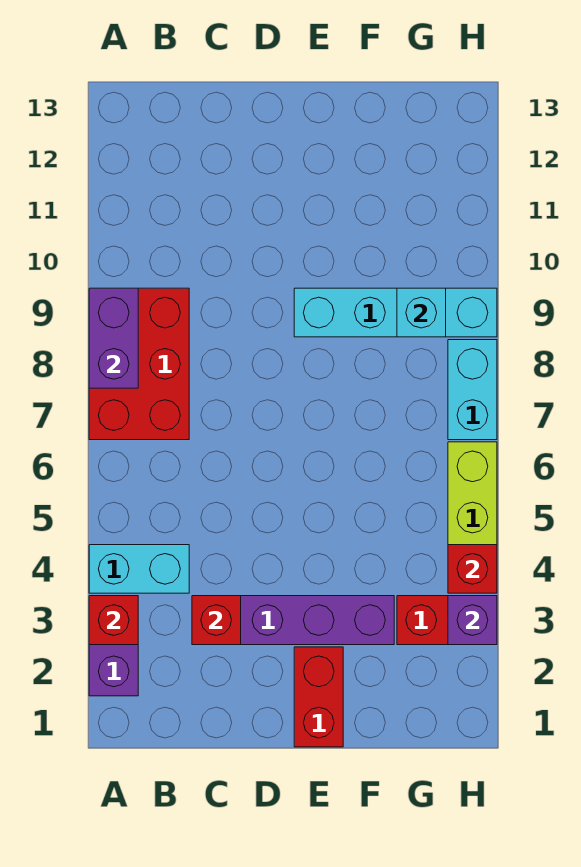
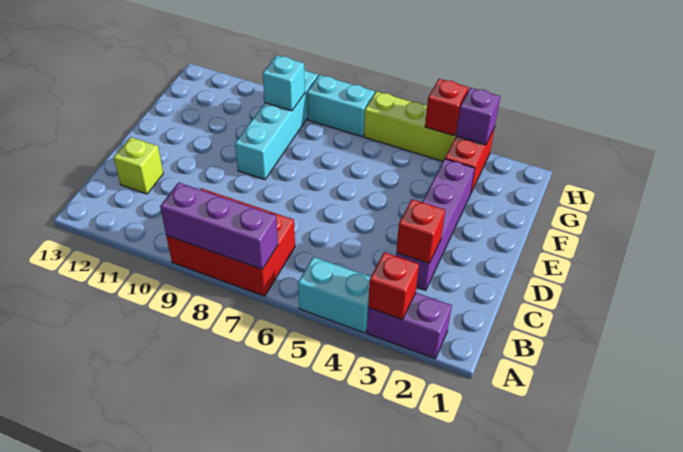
cyan 1x2 brick [89,545,189,593] -> cyan 1x2 brick turned to [298,257,371,333]
purple 1x2 brick [89,288,138,388] -> purple 1x3 brick [160,182,278,269]
none -> lime 1x1 brick [114,137,163,194]
red 1x2 brick [294,647,343,747] -> none

